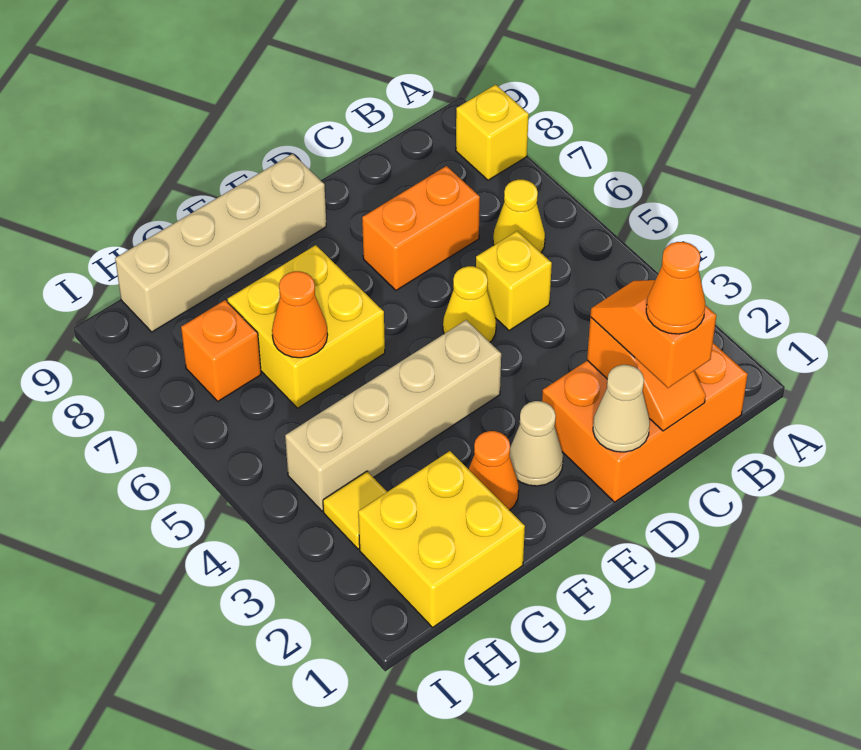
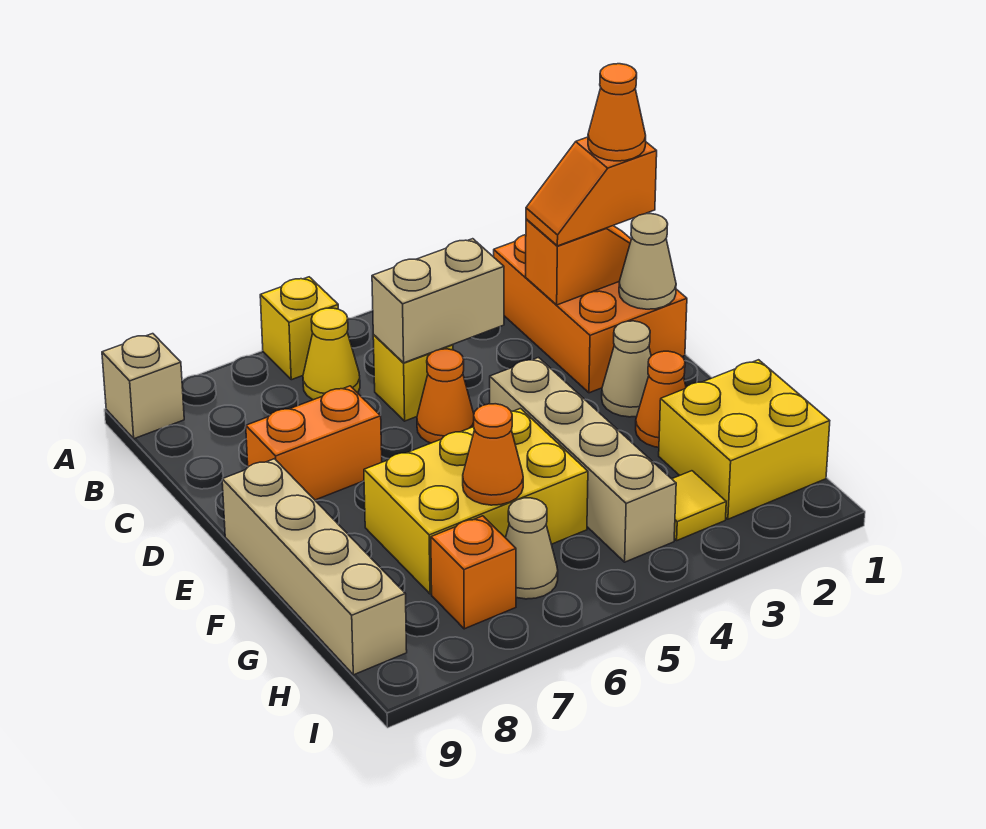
yellow 1x1 brick [456,85,529,180] -> yellow 1x1 brick moved to [260,277,338,380]
none -> tan 1x1 brick [102,334,184,439]
none -> tan 1x2 brick [372,239,504,363]
orange 1x2 brick [362,166,480,290] -> orange 1x2 brick turned to [246,386,382,500]
yellow 1x1 cone [443,266,496,342] -> orange 1x1 cone [417,349,474,443]
yellow 2x2 brick [228,245,385,408] -> yellow 2x3 brick [364,409,588,594]
none -> tan 1x1 cone [506,498,558,599]

